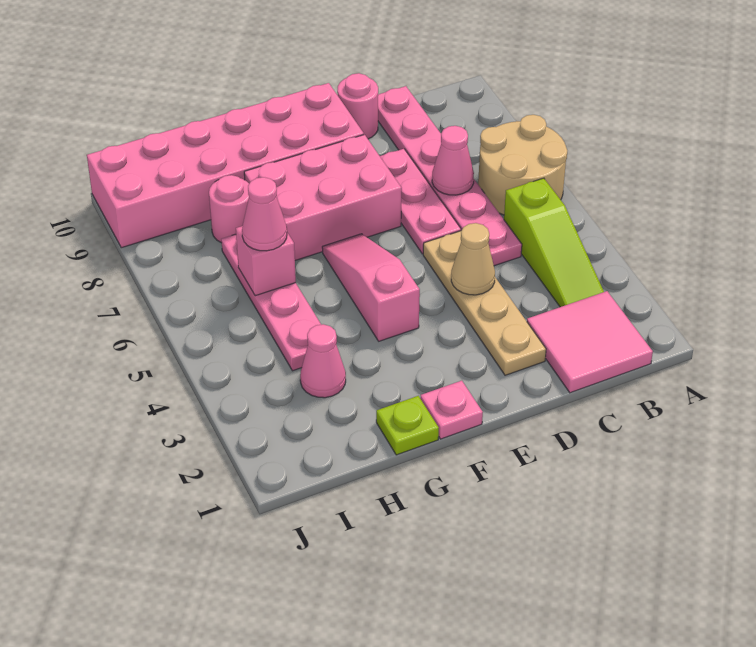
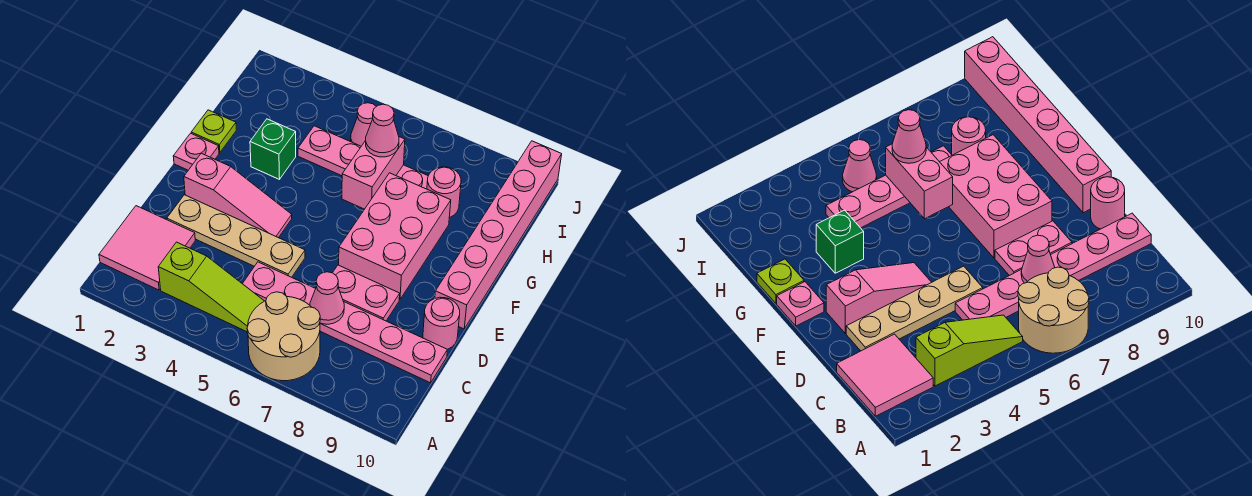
lime 1x3 slope [504,178,604,307] -> lime 1x3 slope turned to [158,242,264,332]
tan 1x1 cone [451,223,495,295] -> none
pink 1x3 plate [380,149,461,254] -> pink 1x2 plate [333,265,400,321]
pink 2x6 brick [87,83,364,248] -> pink 1x6 brick [435,141,562,329]
pink 1x3 slope [322,234,420,341] -> pink 1x3 slope moved to [184,153,292,238]
none -> green 1x1 brick [250,119,296,179]
pink 1x1 cone [300,324,346,398] -> pink 1x1 cone moved to [351,103,376,146]
pink 1x1 brick [236,226,296,296] -> pink 1x2 brick [342,137,405,209]

